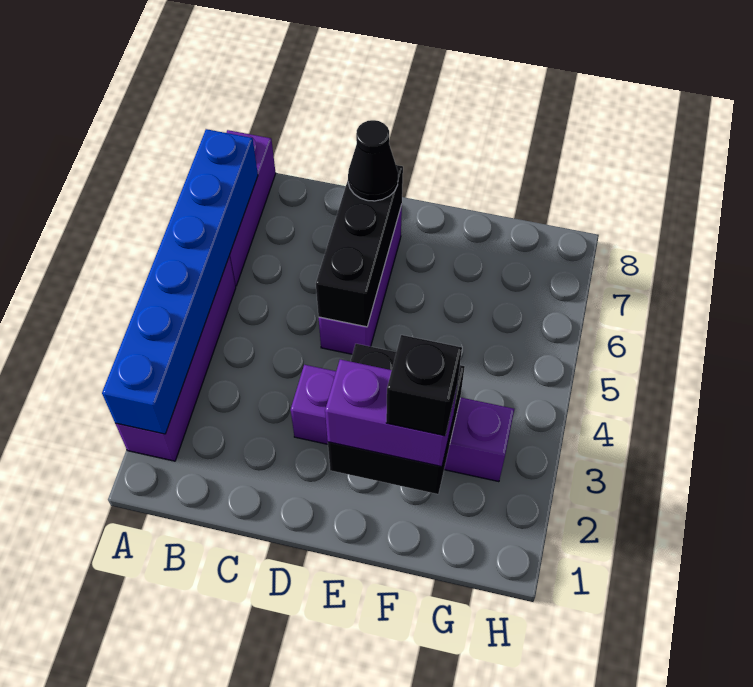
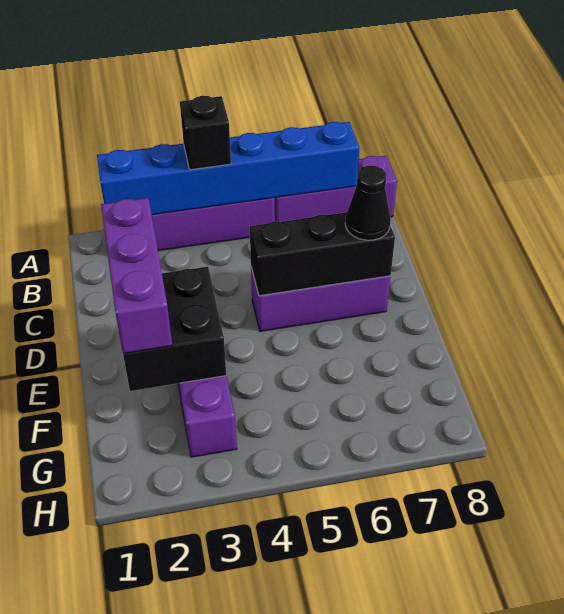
purple 1x2 brick [325,359,457,467] -> purple 1x3 brick [101,198,172,353]
black 1x1 brick [386,335,462,436] -> black 1x1 brick moved to [180,96,231,170]

